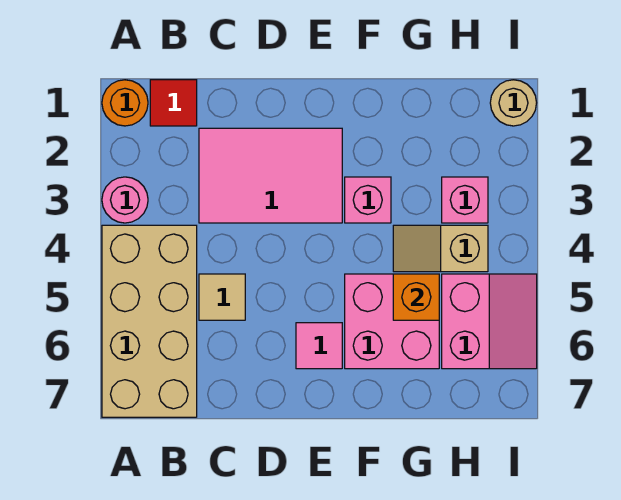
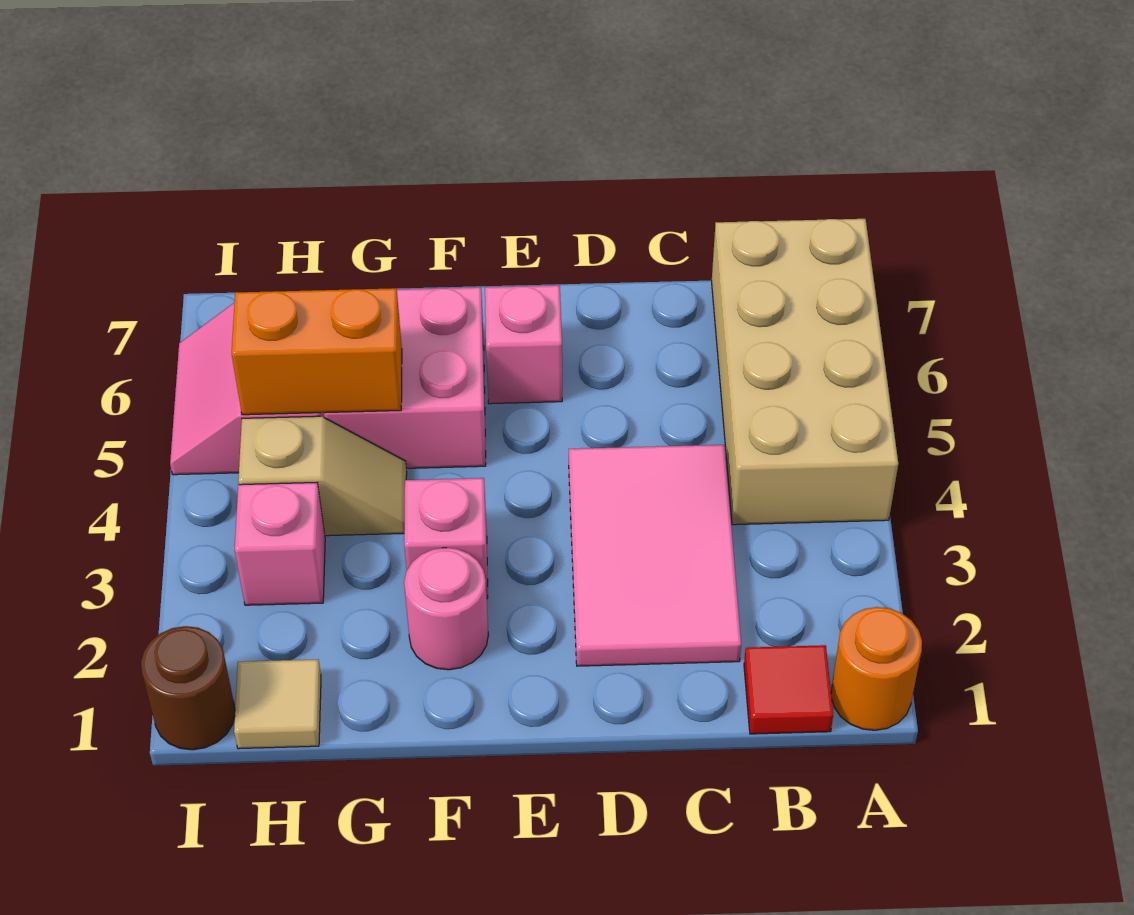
pink 1x1 round brick [102,177,148,223] -> pink 1x1 round brick moved to [404,548,488,670]
pink 2x3 tile [199,128,342,223] -> pink 2x3 tile turned to [569,445,741,666]
tan 1x1 tile [199,274,245,320] -> tan 1x1 tile moved to [234,659,321,749]
pink 1x1 tile [296,323,342,369] -> pink 1x1 brick [485,285,562,404]
orange 1x1 brick [393,274,439,320] -> orange 1x2 brick [232,288,402,415]
tan 1x1 round brick [490,80,537,126] -> brown 1x1 round brick [141,626,235,750]

